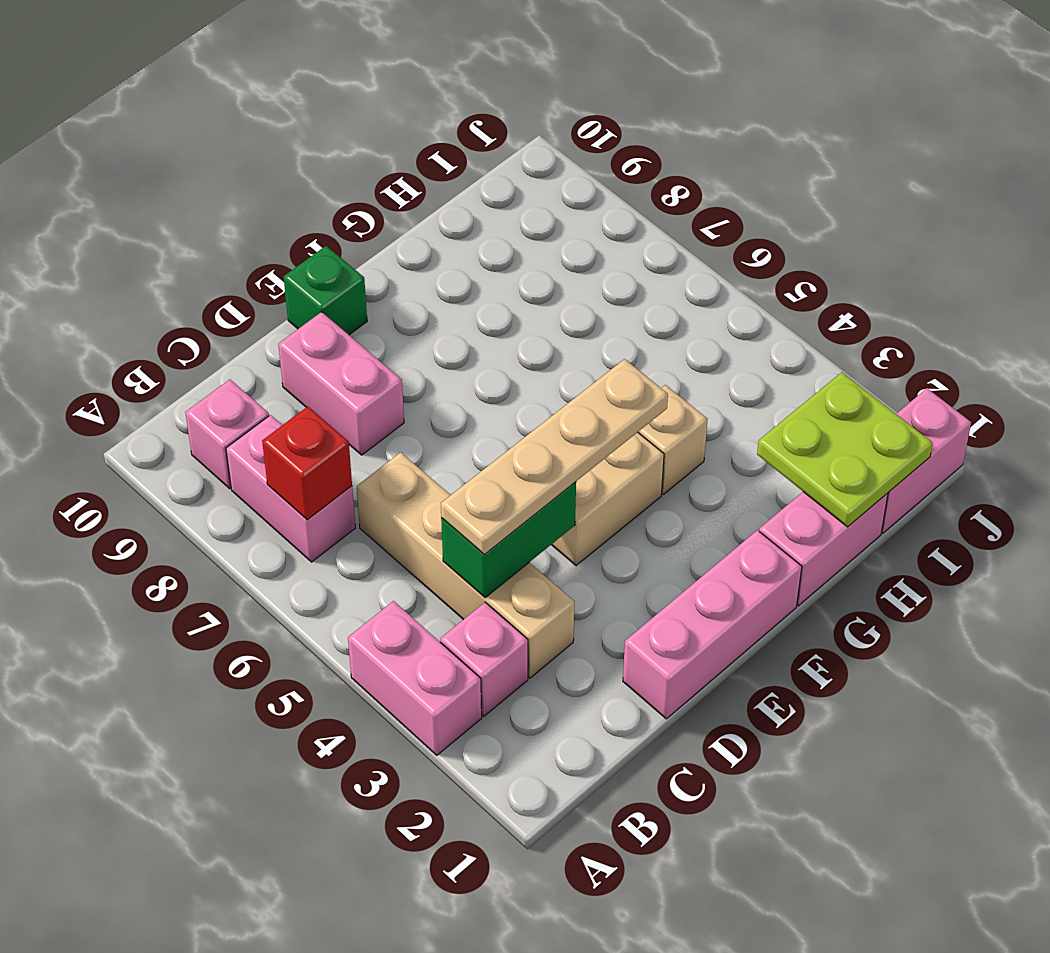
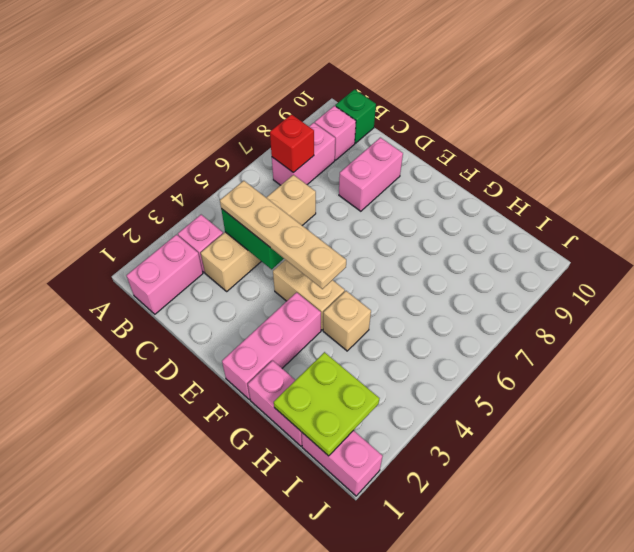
pink 1x2 brick [348,601,482,755] -> pink 1x2 brick moved to [126,235,203,314]
pink 1x3 brick [623,530,802,719] -> pink 1x3 brick turned to [222,292,321,400]
green 1x1 brick [284,246,367,335] -> green 1x1 brick moved to [335,89,376,143]

